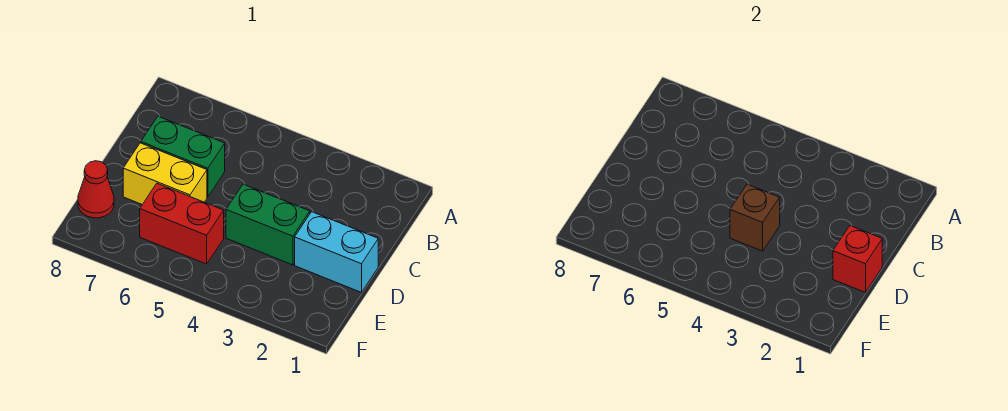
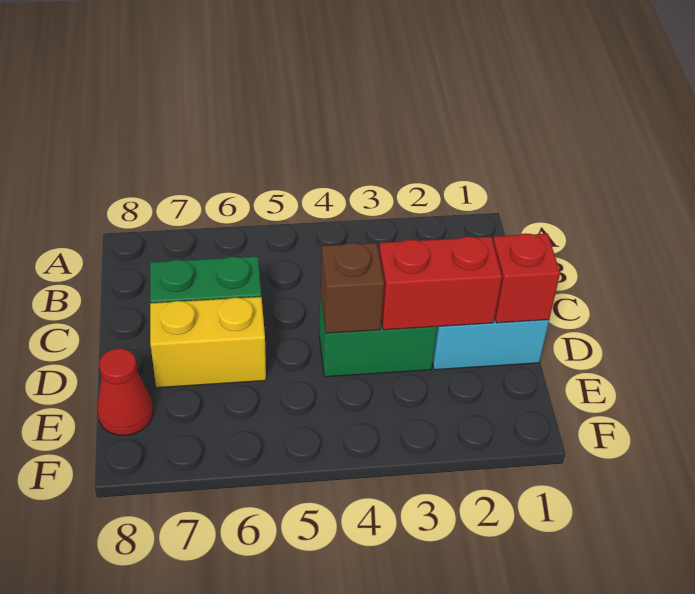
red 1x2 brick [140,184,224,264] -> red 1x2 brick moved to [379,237,502,330]

